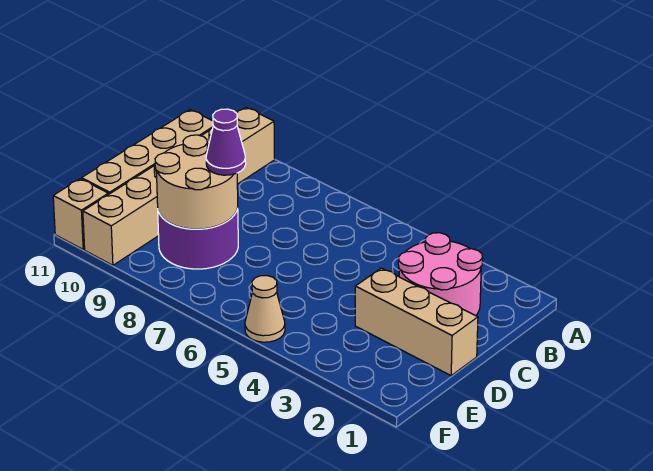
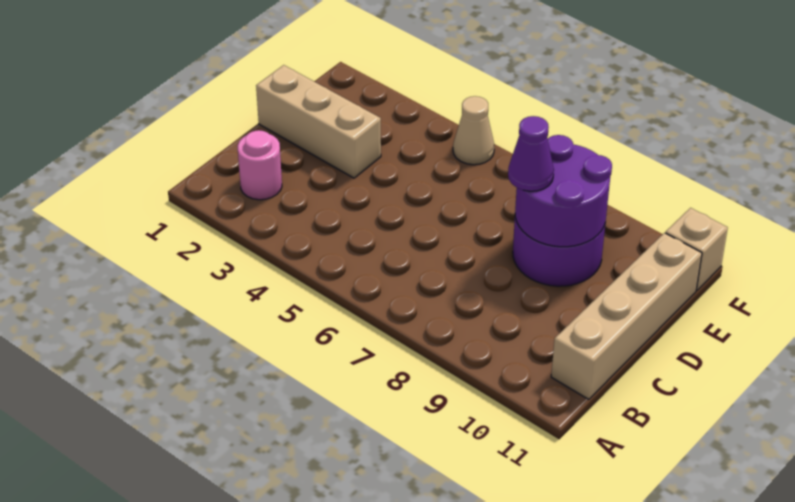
tan 1x6 brick [83,108,275,265] -> none
pink 2x2 round brick [398,233,483,316] -> pink 1x1 round brick [237,130,282,200]
tan 2x2 round brick [155,135,238,229] -> purple 2x2 round brick [515,135,612,247]

